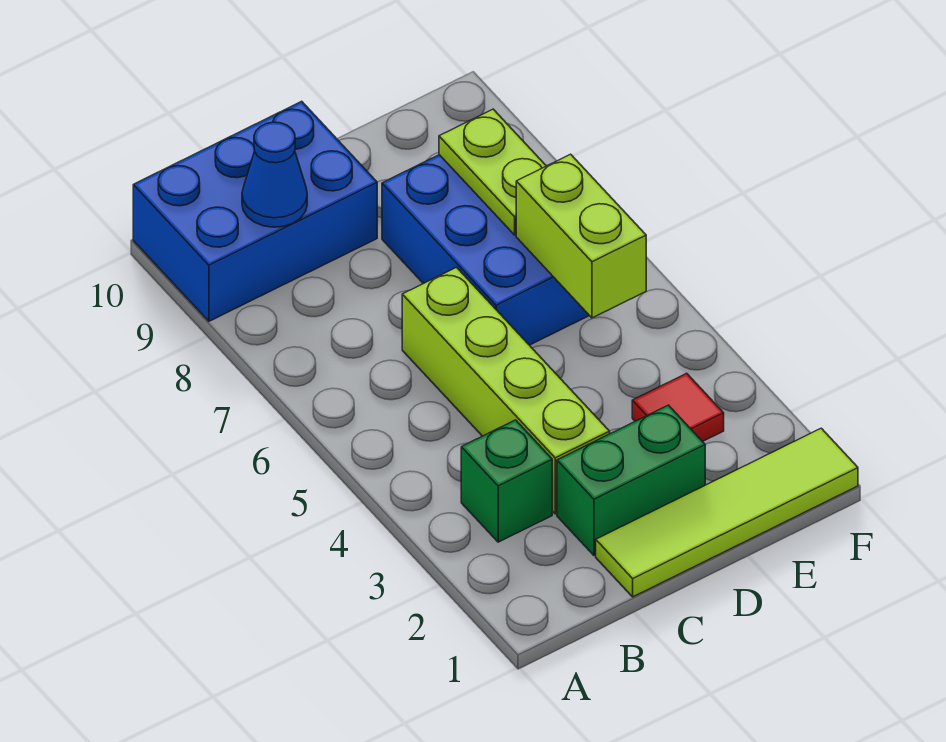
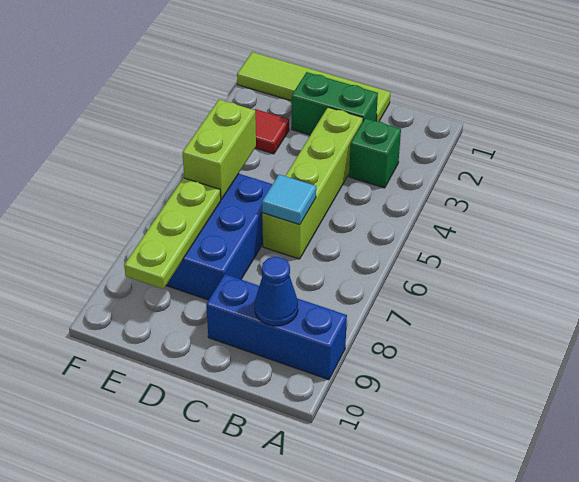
blue 2x3 brick [133,101,377,321] -> blue 1x3 brick [206,274,347,380]
none -> cyan 1x1 tile [262,174,316,225]
lime 1x2 plate [439,109,546,235] -> lime 1x3 plate [124,178,221,289]

